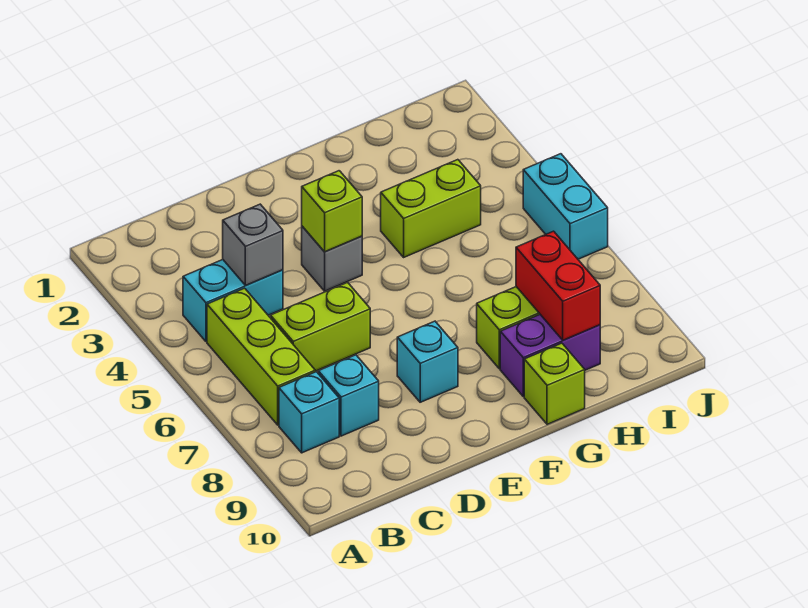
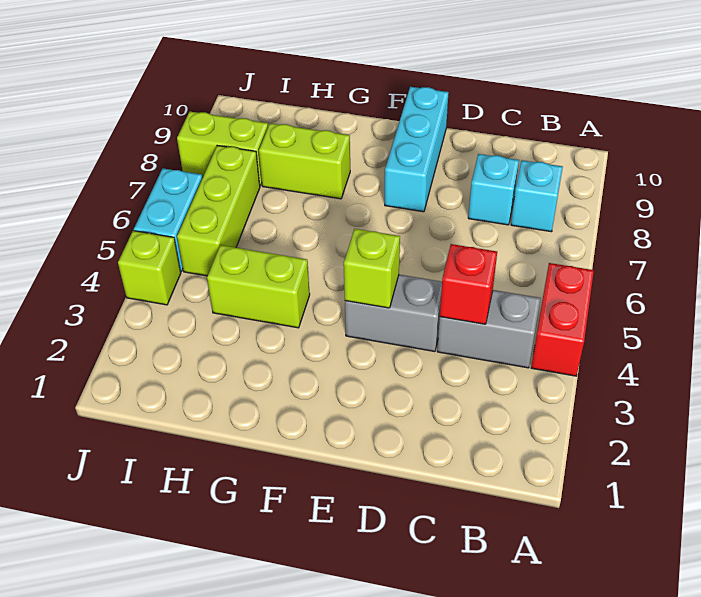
cyan 1x2 brick [183,260,283,342] -> grey 1x2 brick [437,290,541,368]
lime 1x3 brick [207,288,315,425] -> lime 1x3 brick moved to [177,146,260,276]
grey 1x1 brick [223,204,283,285] -> red 1x1 brick [440,244,497,324]
lime 1x2 brick [271,282,370,371] -> lime 1x2 brick moved to [177,112,268,186]
grey 1x1 brick [302,226,362,291] -> grey 1x2 brick [345,275,442,352]
cyan 1x1 brick [397,321,458,402] -> cyan 1x3 brick [385,87,449,212]
purple 1x2 brick [500,315,600,396] -> none
lime 1x1 brick [524,343,585,424] -> lime 1x1 brick moved to [118,231,181,305]
red 1x2 brick [516,231,600,340] -> red 1x2 brick moved to [531,263,594,376]

